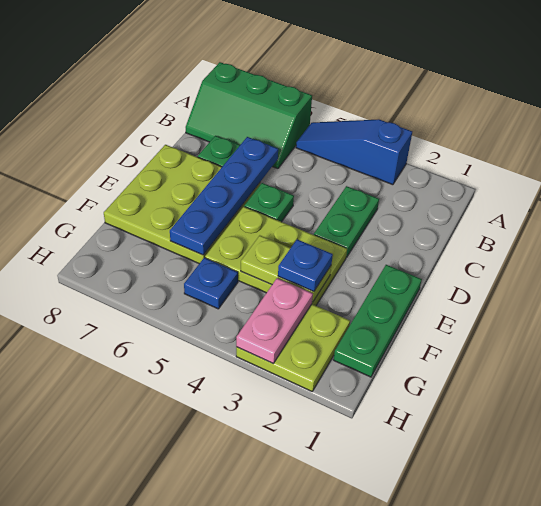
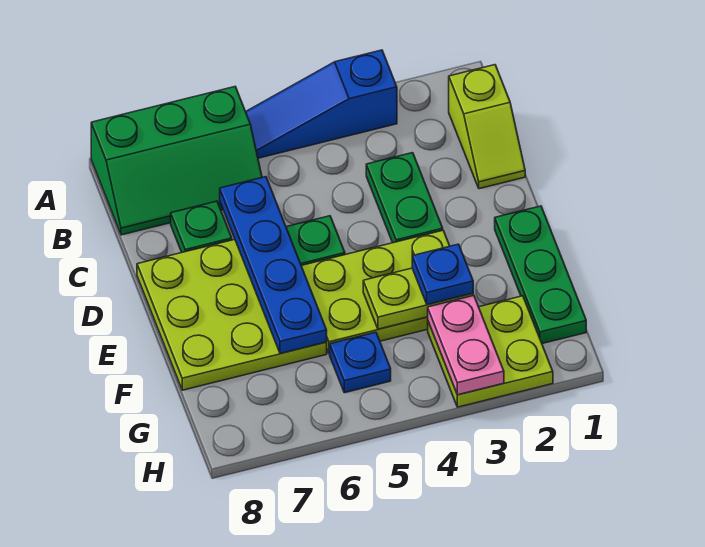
none -> lime 1x2 slope [449,65,525,189]

